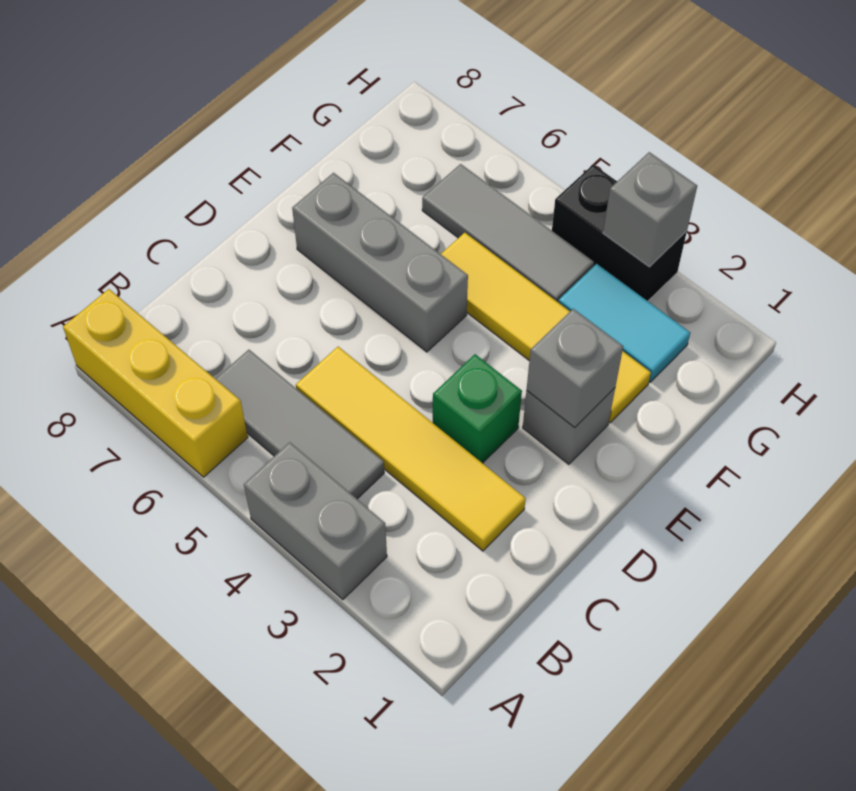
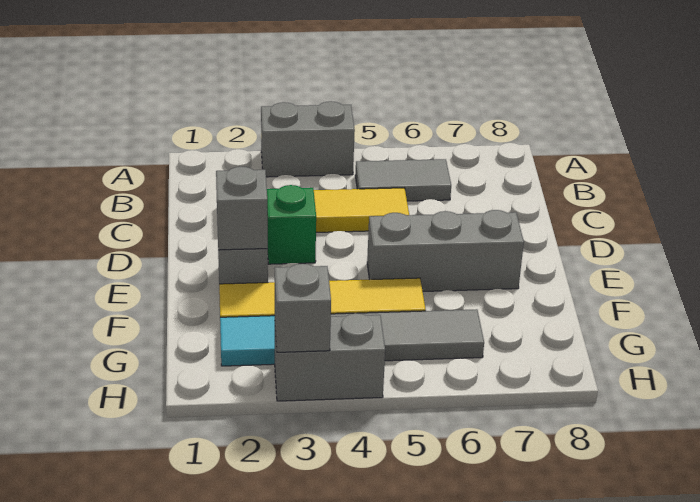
yellow 1x3 brick [63,289,248,477] -> none
grey 1x3 tile [216,350,384,499] -> grey 1x2 tile [355,159,451,201]
black 1x2 brick [552,165,687,301] -> grey 1x2 brick [275,313,385,401]

